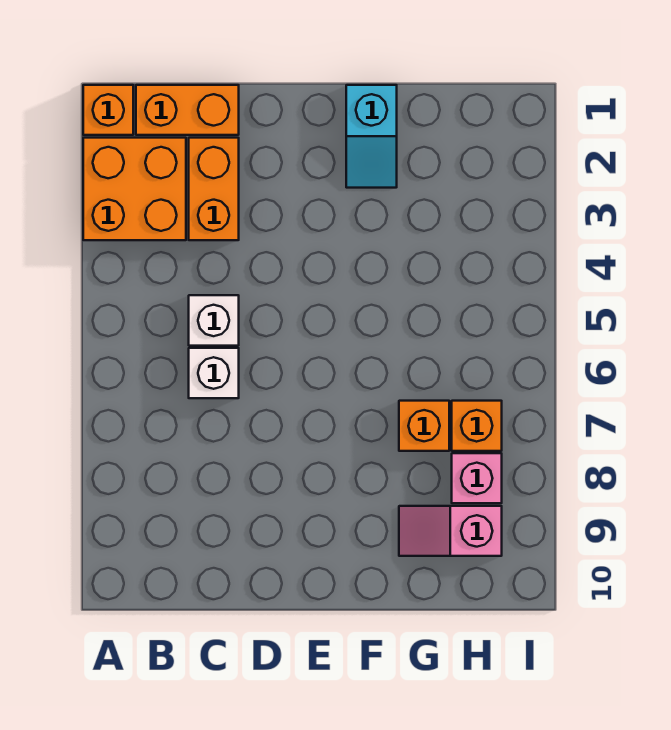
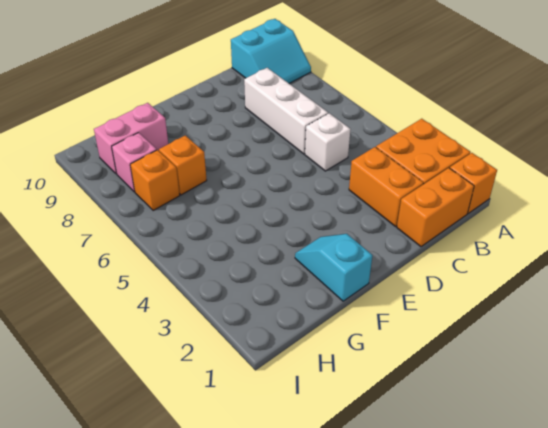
none -> cyan 2x2 slope [231,19,311,83]
white 1x1 brick [189,348,239,398] -> white 1x3 brick [244,68,328,154]
pink 1x2 slope [399,506,502,556] -> pink 1x2 brick [94,103,168,174]

